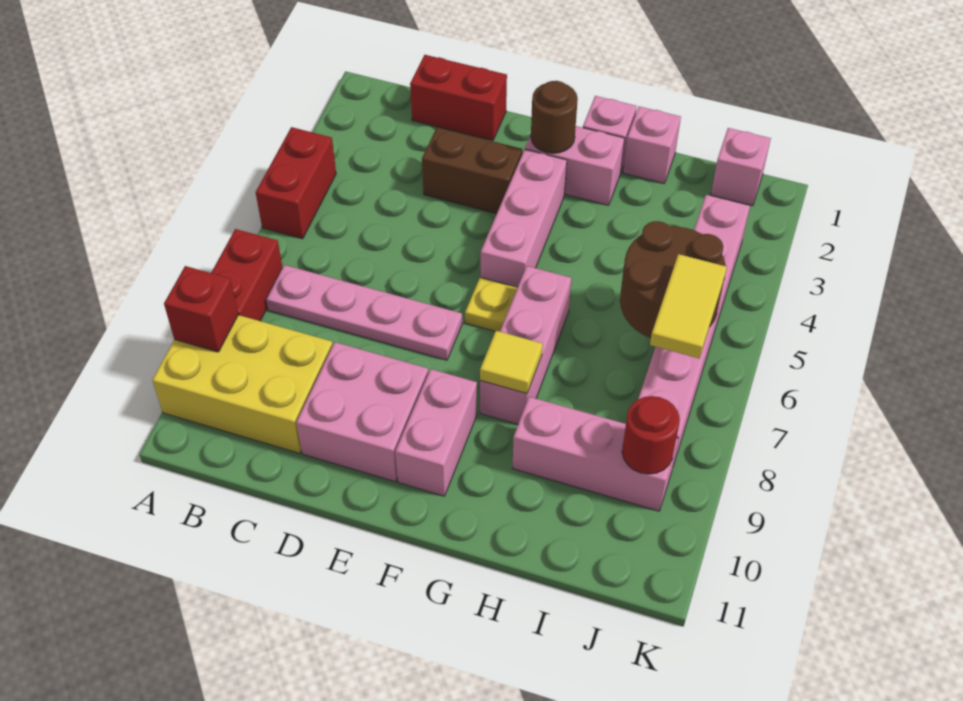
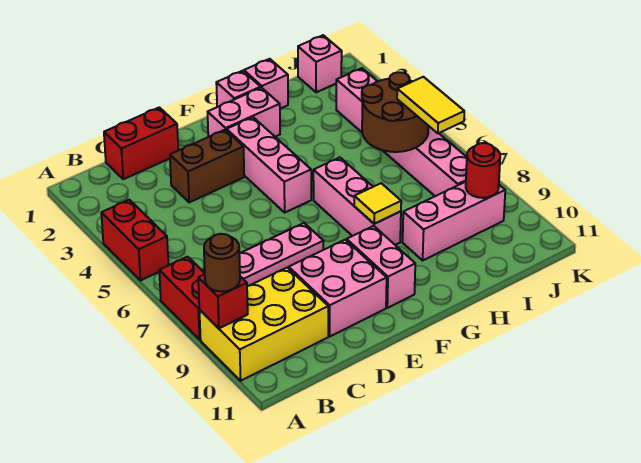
brown 1x1 round brick [531,81,578,153] -> brown 1x1 round brick moved to [204,234,240,291]
yellow 1x1 plate [465,277,518,332] -> none

